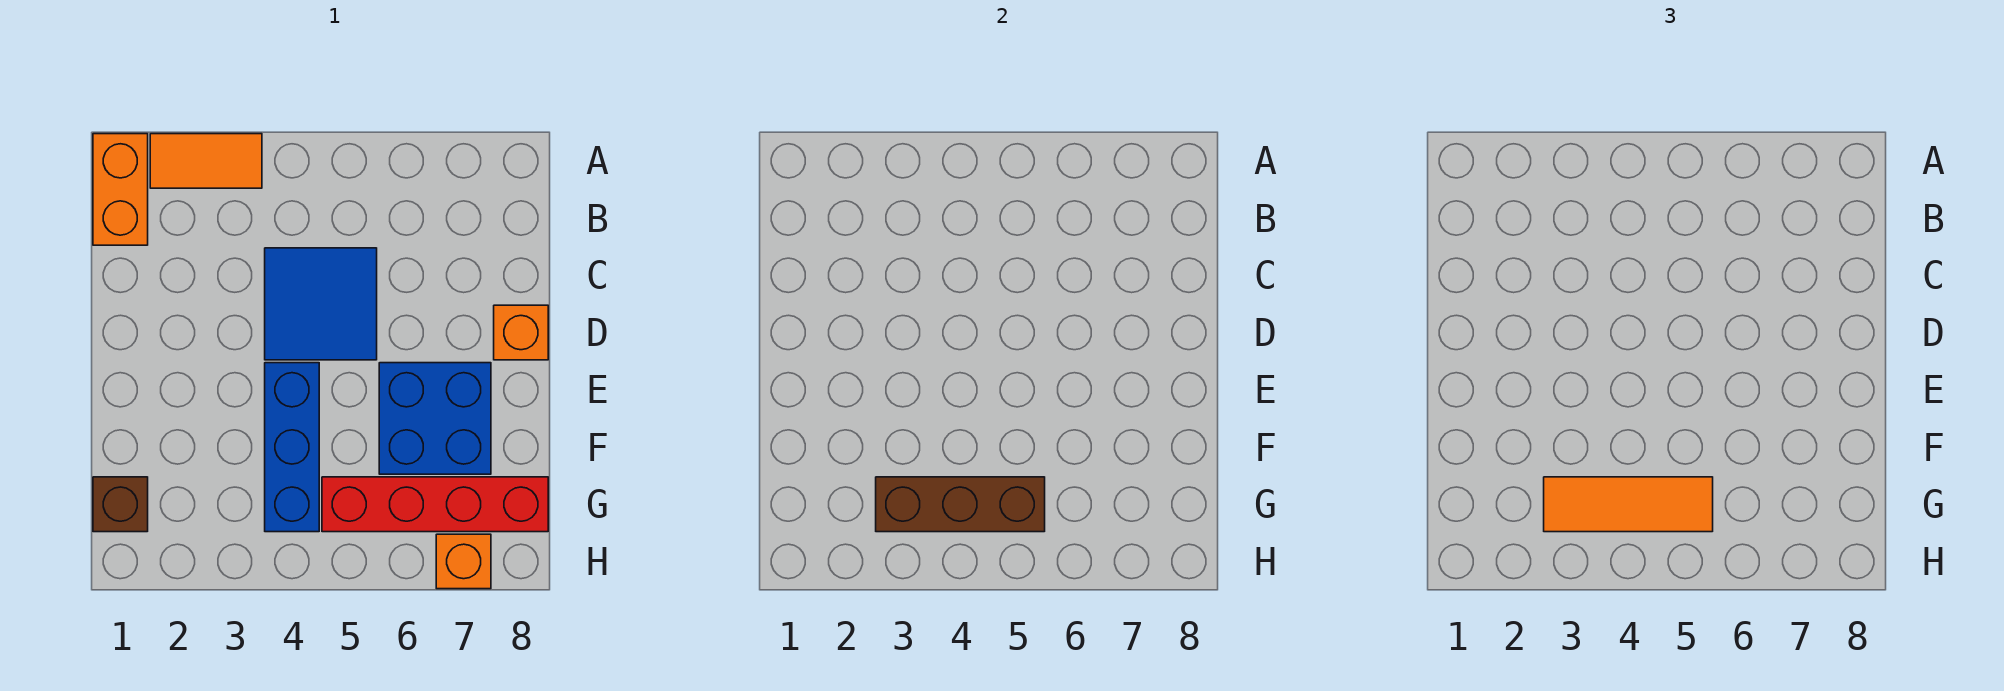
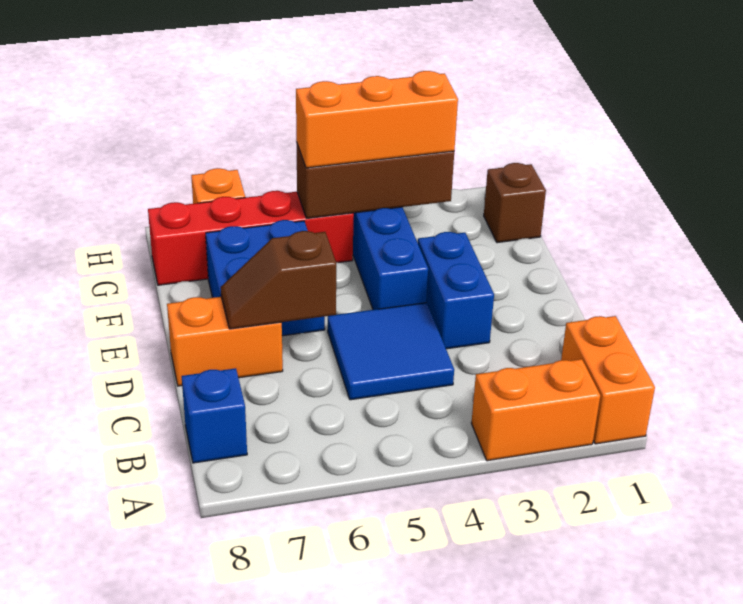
orange 1x2 tile [150,134,262,188] -> orange 1x2 brick [471,359,600,461]
none -> blue 1x1 brick [182,368,247,463]
none -> blue 1x2 brick [418,232,494,349]
none -> brown 1x2 slope [221,231,336,329]
orange 1x1 brick [494,305,548,360] -> orange 1x2 brick [167,297,283,386]
orange 1x3 tile [1544,477,1713,532] -> orange 1x3 brick [296,71,458,168]

